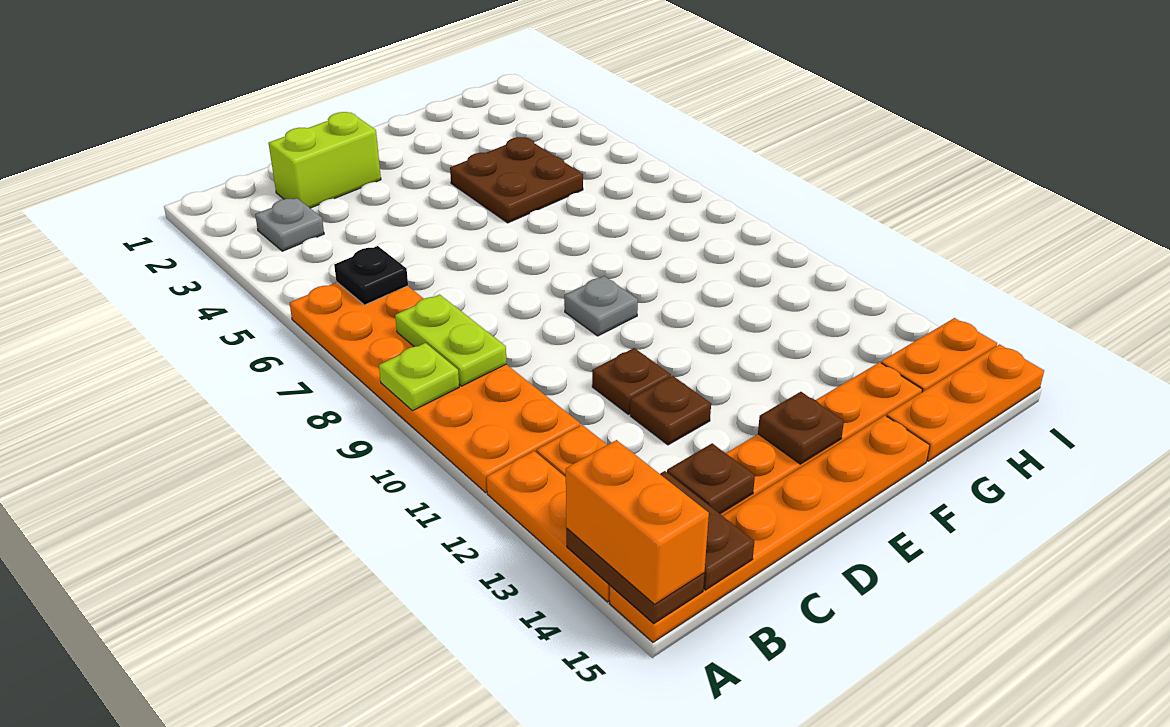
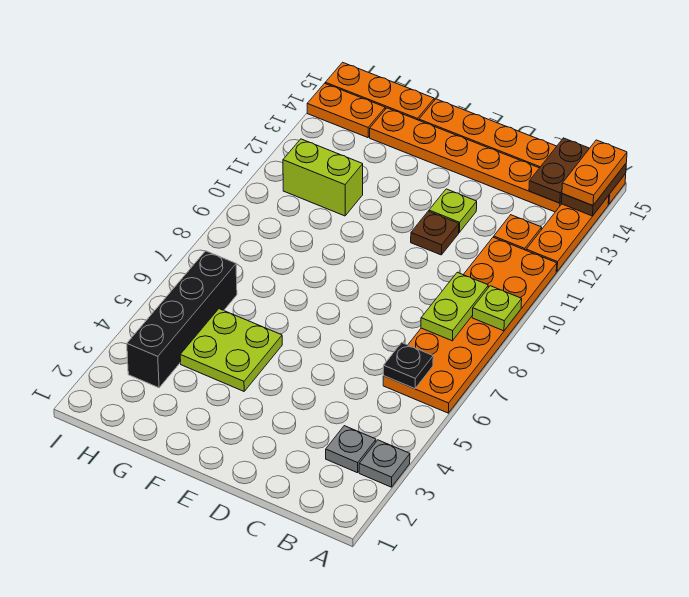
orange 1x2 brick [566,440,709,604] -> orange 1x2 plate [562,140,627,205]
lime 1x2 brick [269,112,381,208] -> lime 1x2 brick moved to [283,139,363,216]
brown 1x1 plate [667,443,755,514] -> none
brown 1x1 plate [630,376,711,445] -> lime 1x1 plate [429,189,477,232]
grey 1x1 plate [564,276,638,336] -> grey 1x1 plate moved to [359,440,410,487]
brown 1x1 plate [758,392,844,464] -> none
brown 2x2 plate [450,137,583,223] -> lime 2x2 plate [180,309,282,391]
none -> black 1x4 brick [127,251,237,388]

